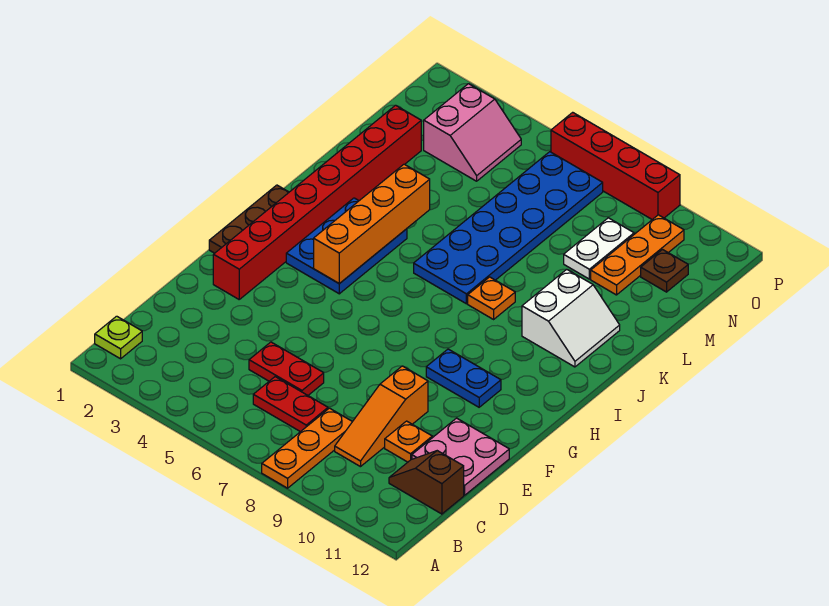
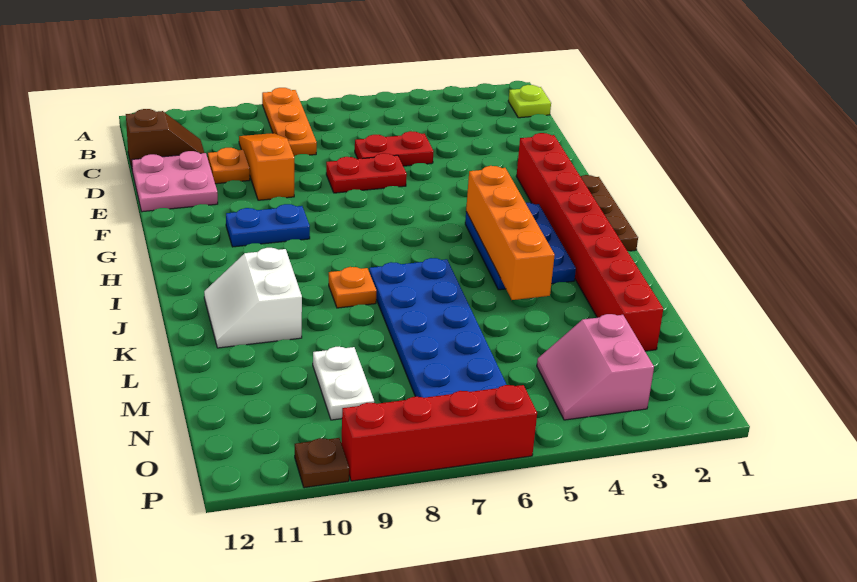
red 1x2 plate [253,377,328,432] -> red 1x2 plate moved to [326,153,407,193]
orange 1x3 plate [591,215,684,295] -> none
brown 1x1 plate [641,250,688,292] -> brown 1x1 plate moved to [295,438,349,488]

